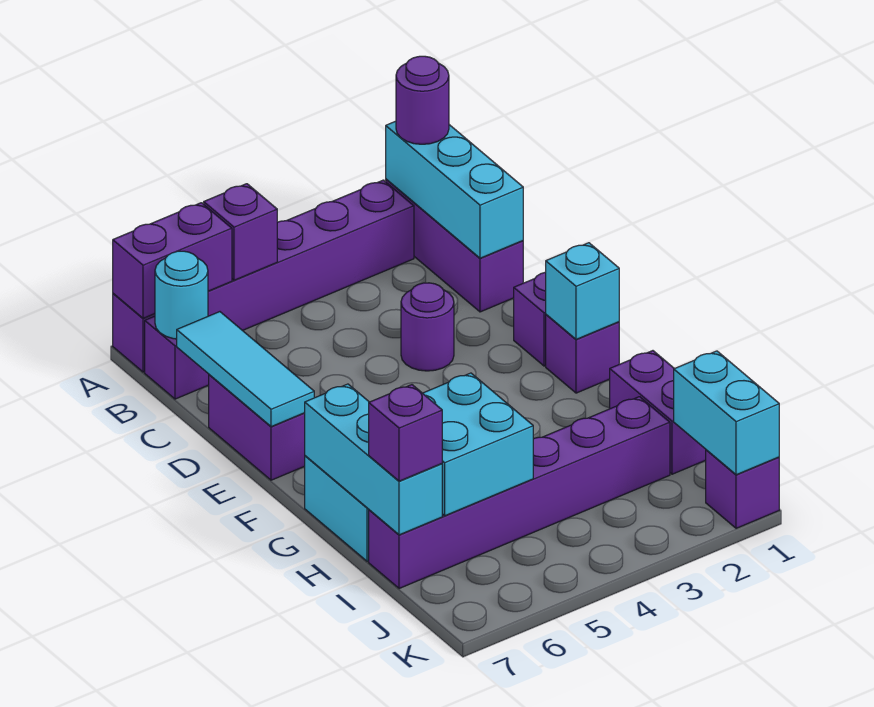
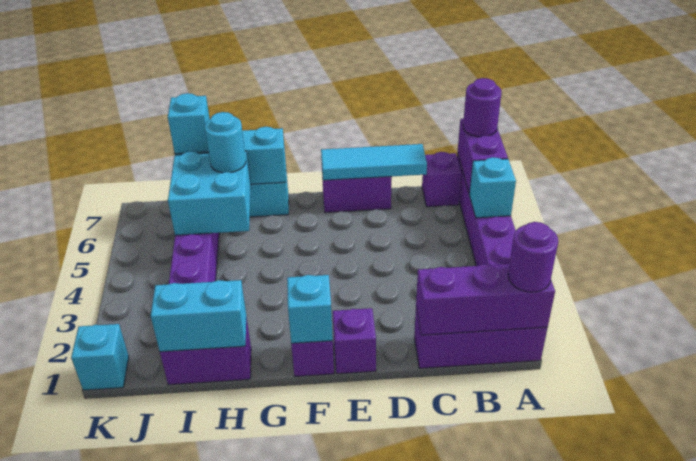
cyan 1x3 brick [386,121,523,258] -> purple 1x3 brick [416,264,555,335]
purple 1x1 brick [204,184,277,280] -> cyan 1x1 brick [469,157,516,218]
cyan 1x1 round brick [155,251,208,339] -> cyan 1x1 round brick moved to [205,112,246,173]
purple 1x1 round brick [401,283,454,371] -> purple 1x1 round brick moved to [463,78,501,137]
purple 1x1 brick [369,385,442,481] -> cyan 1x1 brick [168,93,210,154]
cyan 1x2 brick [674,351,779,475] -> cyan 1x2 brick moved to [151,280,246,352]
purple 1x1 brick [706,450,779,528] -> cyan 1x1 brick [71,324,129,390]

